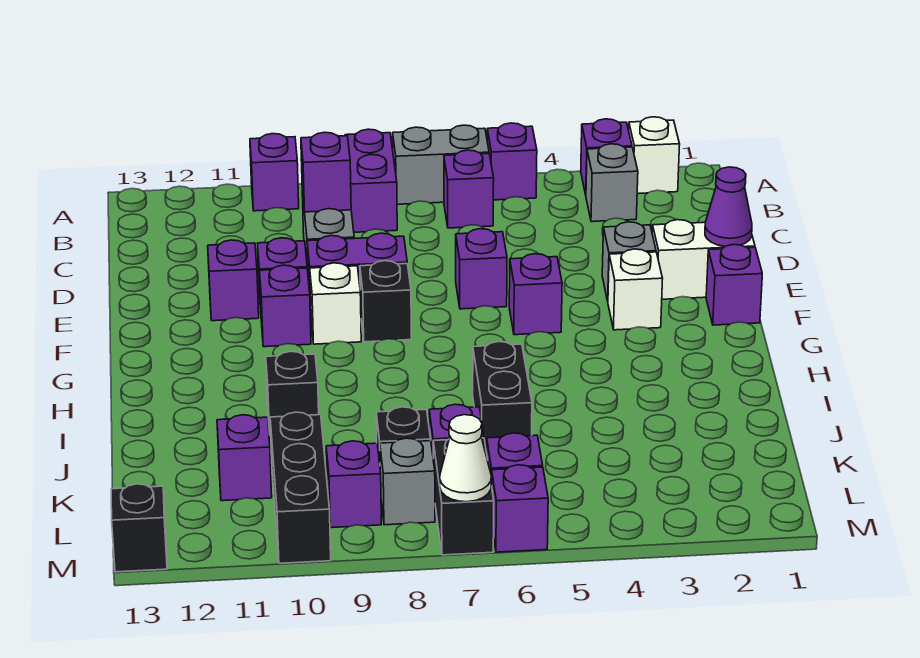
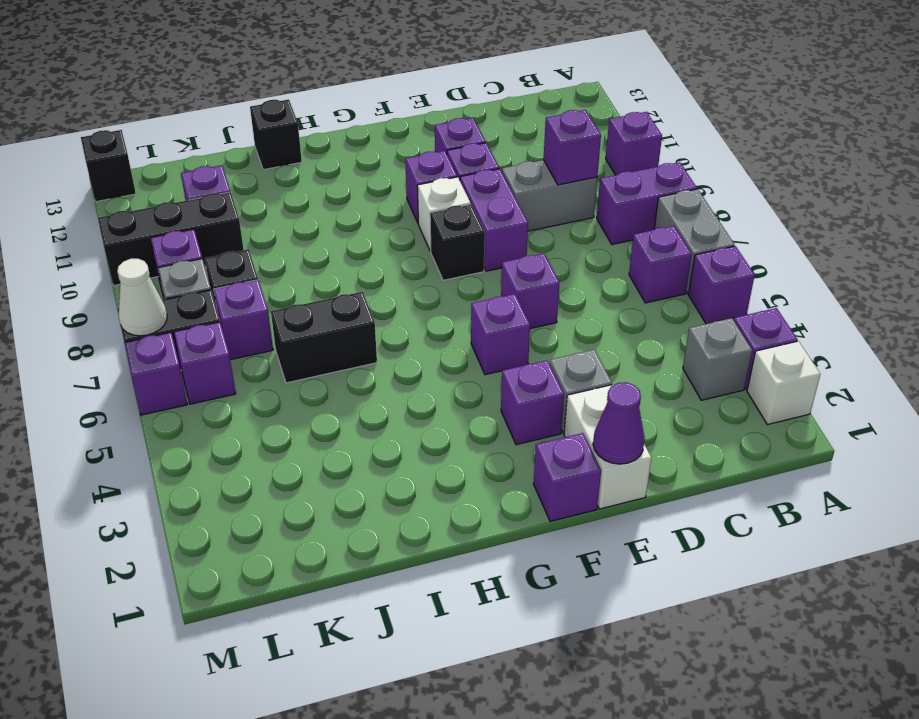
white 1x1 brick [608,249,663,330] -> purple 1x1 brick [501,360,564,445]
black 1x1 brick [266,351,319,435] -> black 1x1 brick moved to [250,99,302,170]

